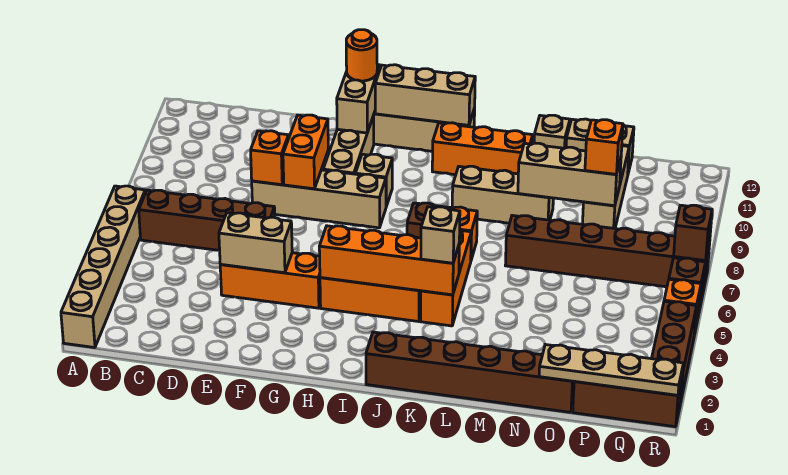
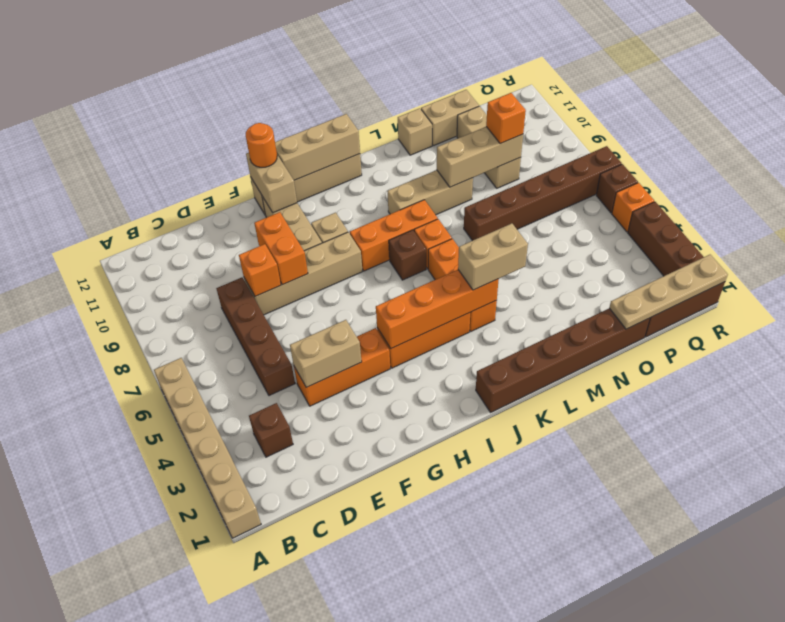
brown 1x4 brick [139,190,275,250] -> brown 1x4 brick turned to [216,277,295,396]
orange 1x3 brick [432,123,533,175] -> orange 1x3 brick moved to [350,200,438,271]
tan 1x1 brick [421,207,460,263] -> tan 1x2 brick [458,223,528,290]
brown 1x1 brick [674,205,712,261] -> brown 1x1 brick moved to [249,403,293,457]

